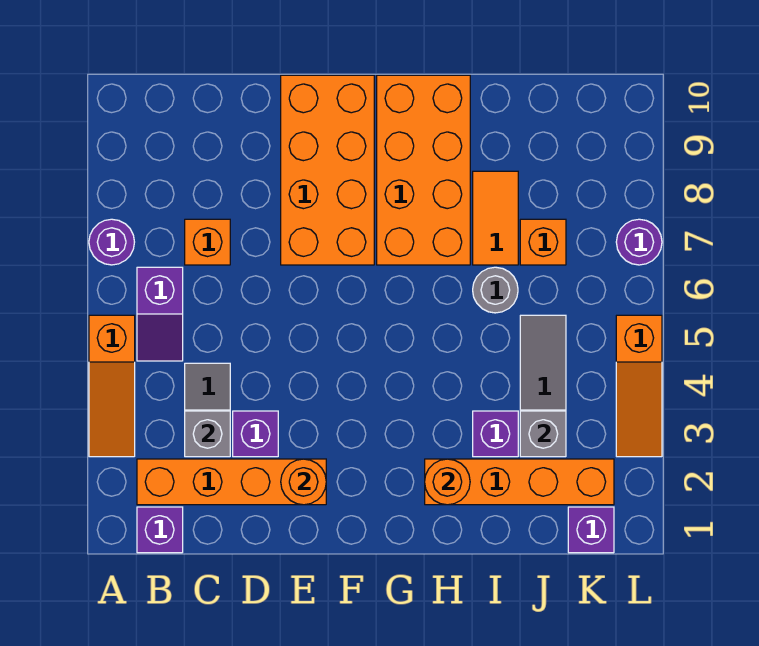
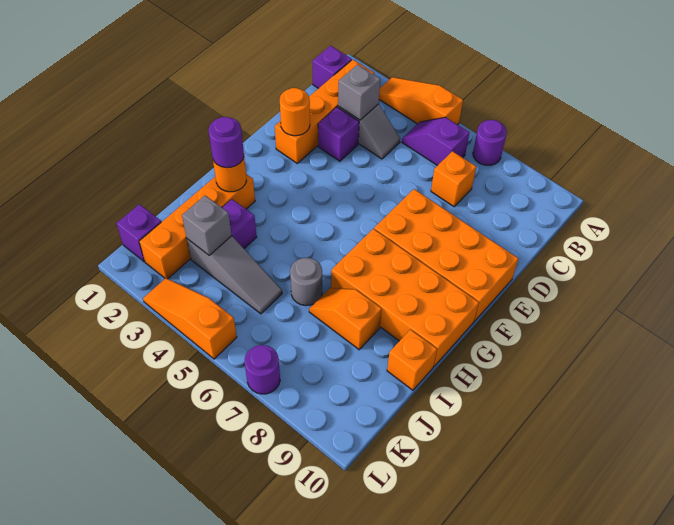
none -> purple 1x1 round brick [209,117,244,168]
orange 1x2 tile [473,171,518,265] -> orange 1x2 slope [309,288,382,350]
orange 1x1 brick [520,219,566,265] -> orange 1x1 brick moved to [387,330,437,390]

